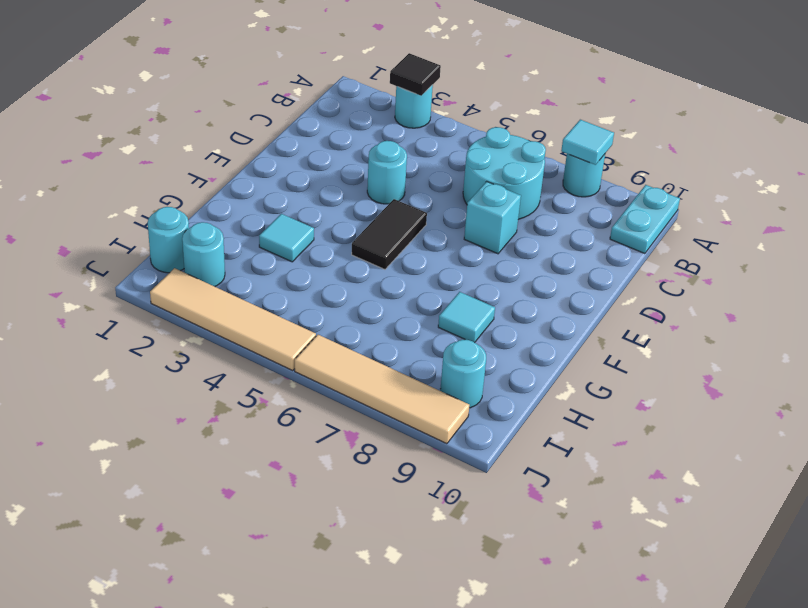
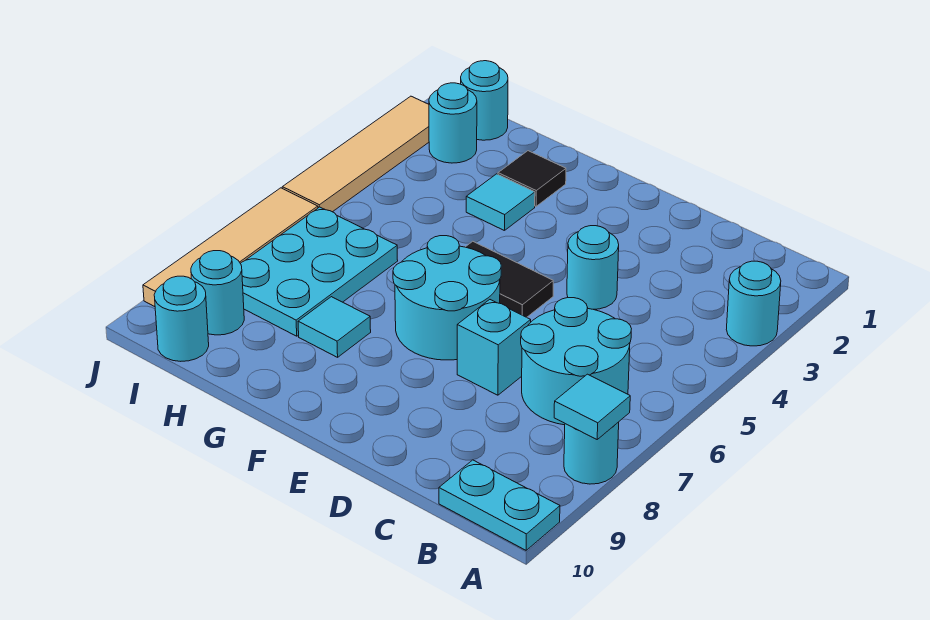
black 1x1 tile [390,53,441,96] -> black 1x1 tile moved to [498,151,566,206]
none -> cyan 2x2 round brick [393,236,501,360]
none -> cyan 2x3 plate [240,207,398,336]
none -> cyan 1x1 round brick [154,276,209,361]

